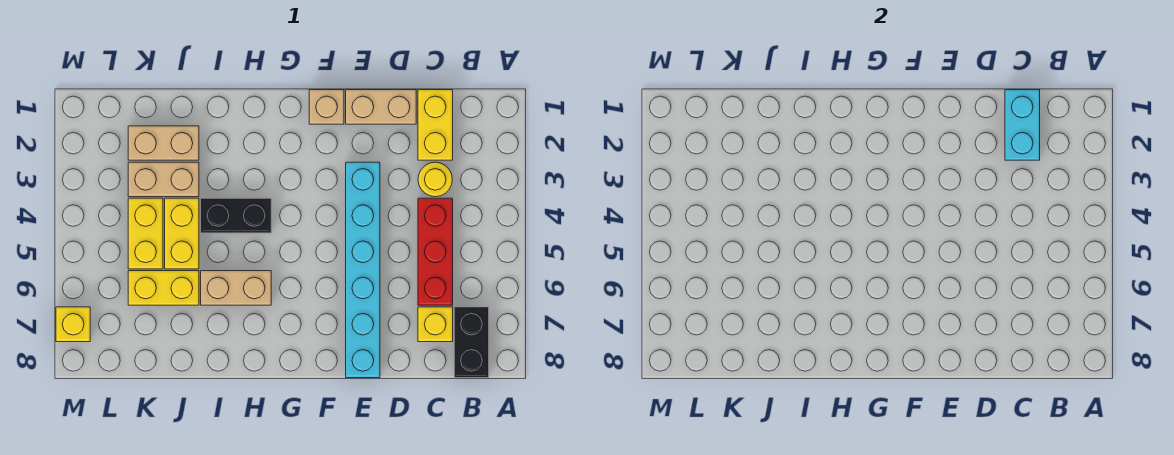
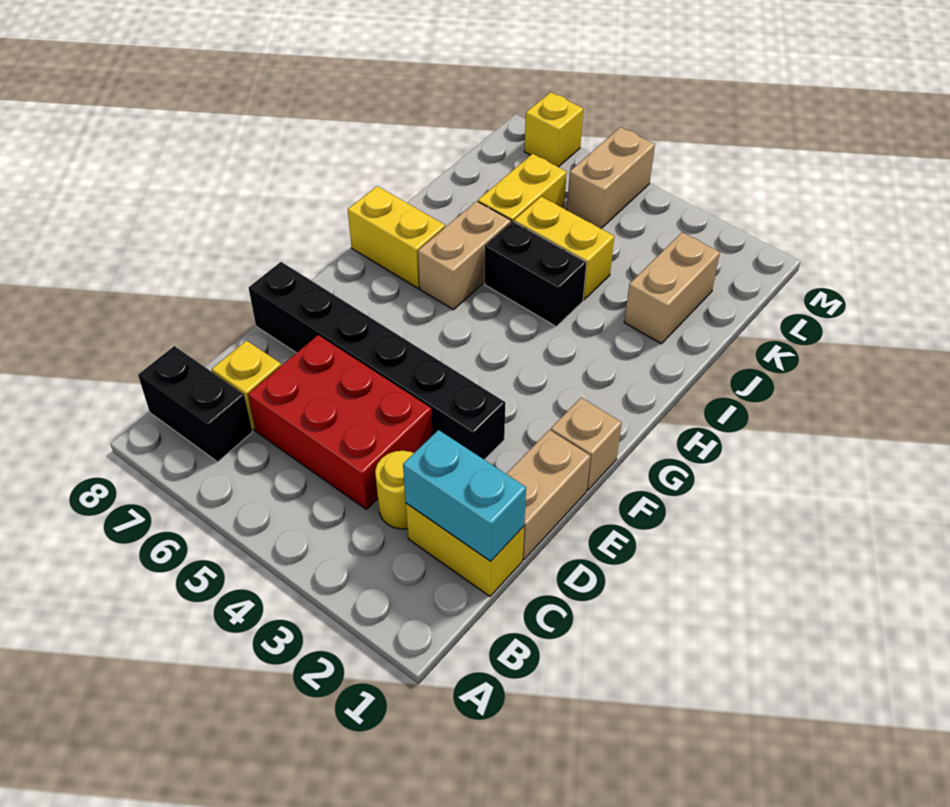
red 1x3 brick [418,198,453,305] -> red 2x3 brick [248,335,433,509]
cyan 1x6 brick [346,162,380,378] -> black 1x6 brick [249,262,505,460]
black 1x2 brick [201,198,271,233] -> black 1x2 brick turned to [485,221,587,326]
tan 1x2 brick [128,162,199,197] -> tan 1x2 brick moved to [567,127,655,228]
yellow 1x2 brick [128,198,163,269] -> yellow 1x2 brick moved to [348,186,445,288]

